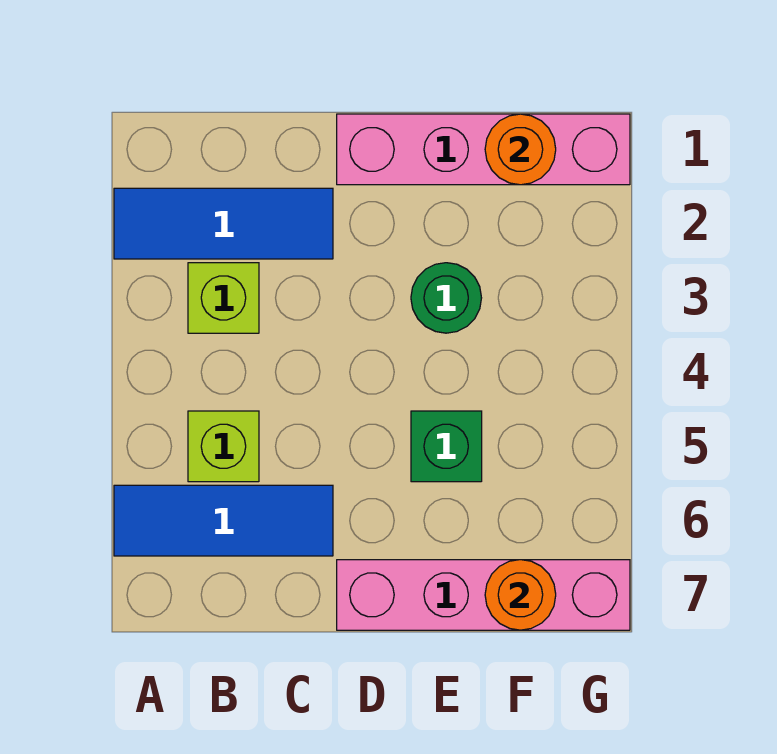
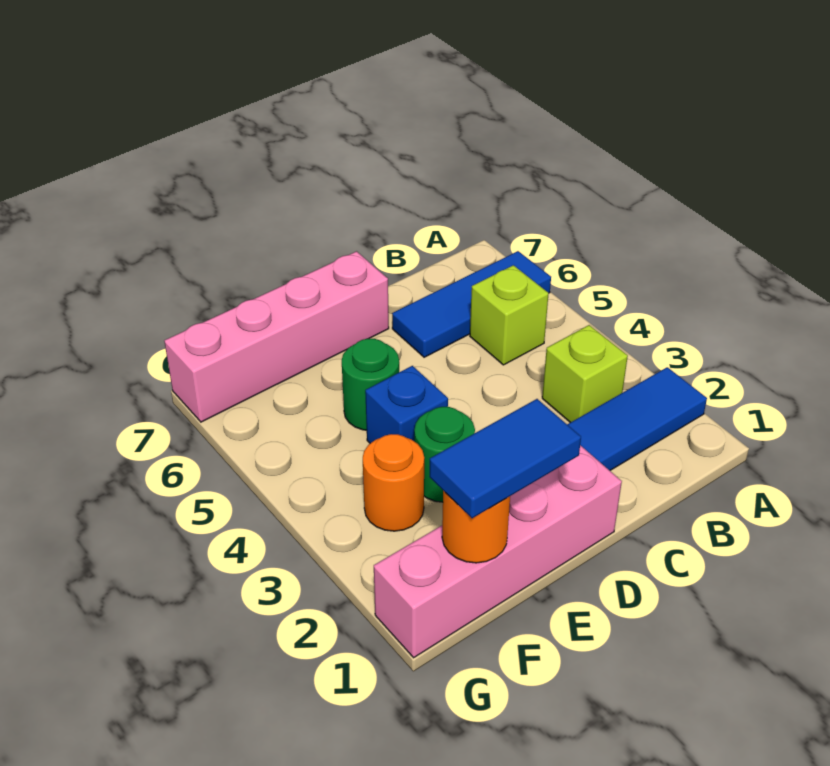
none -> blue 1x2 tile [430,399,581,518]
none -> blue 1x1 brick [365,366,448,443]
green 1x1 brick [411,411,482,482] -> green 1x1 round brick [342,339,399,430]
orange 1x1 round brick [485,560,556,630] -> orange 1x1 round brick moved to [363,434,424,531]

